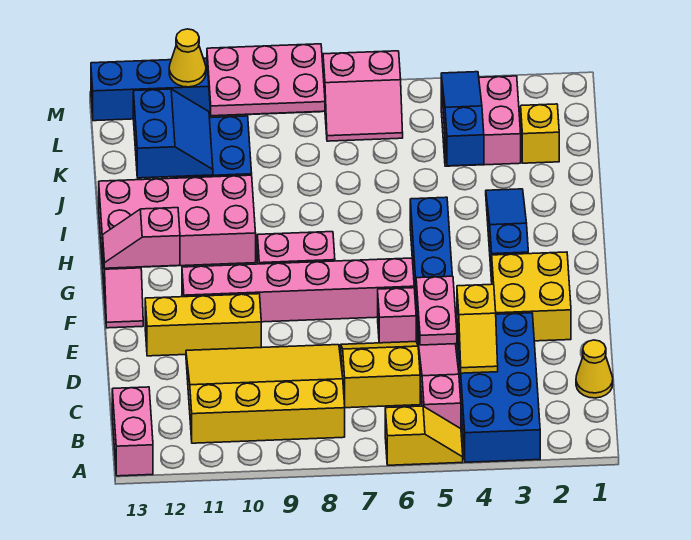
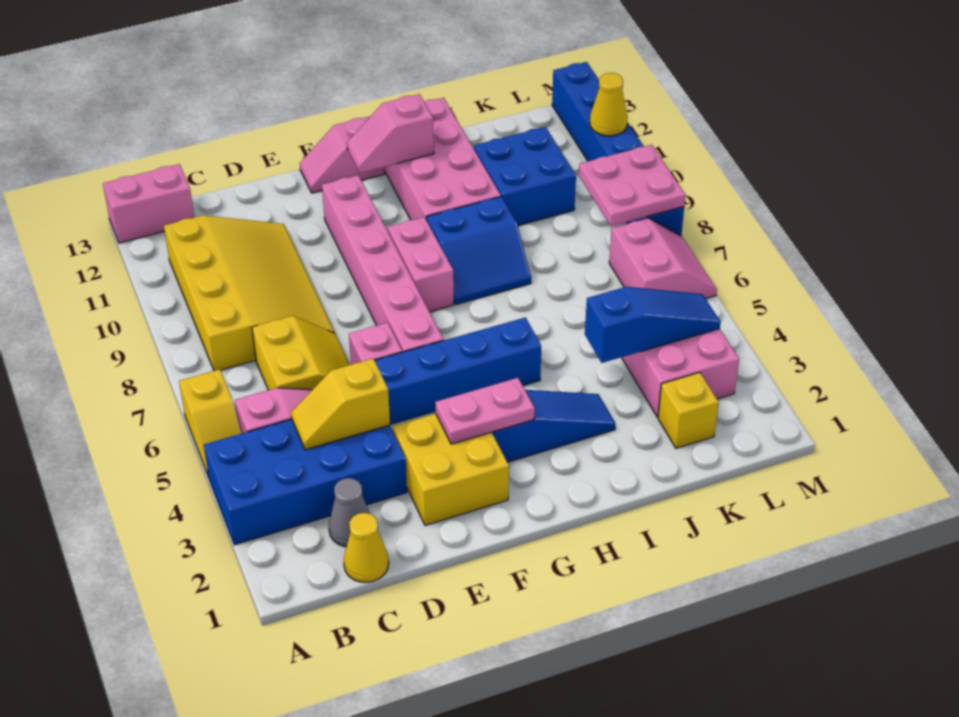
none -> grey 1x1 cone [329,478,370,547]
pink 1x2 plate [416,276,457,345] -> pink 1x2 plate moved to [435,378,535,444]
yellow 1x3 brick [145,294,261,356] -> none
pink 1x2 slope [103,208,180,268] -> pink 1x2 slope turned to [347,94,434,173]
blue 2x2 slope [133,89,213,178] -> blue 2x2 slope moved to [427,197,531,304]
pink 2x2 slope [323,51,403,141] -> pink 2x2 slope turned to [609,218,717,299]
pink 2x3 plate [207,44,325,116] -> pink 2x2 plate [579,145,686,226]

